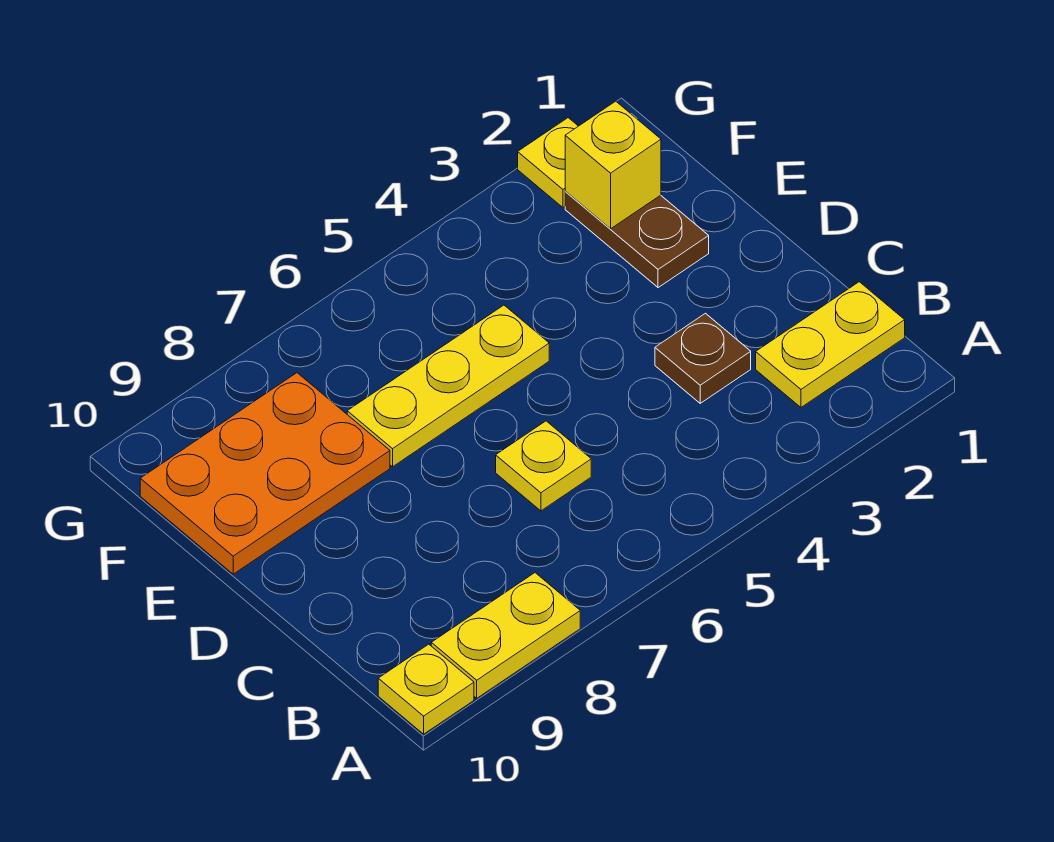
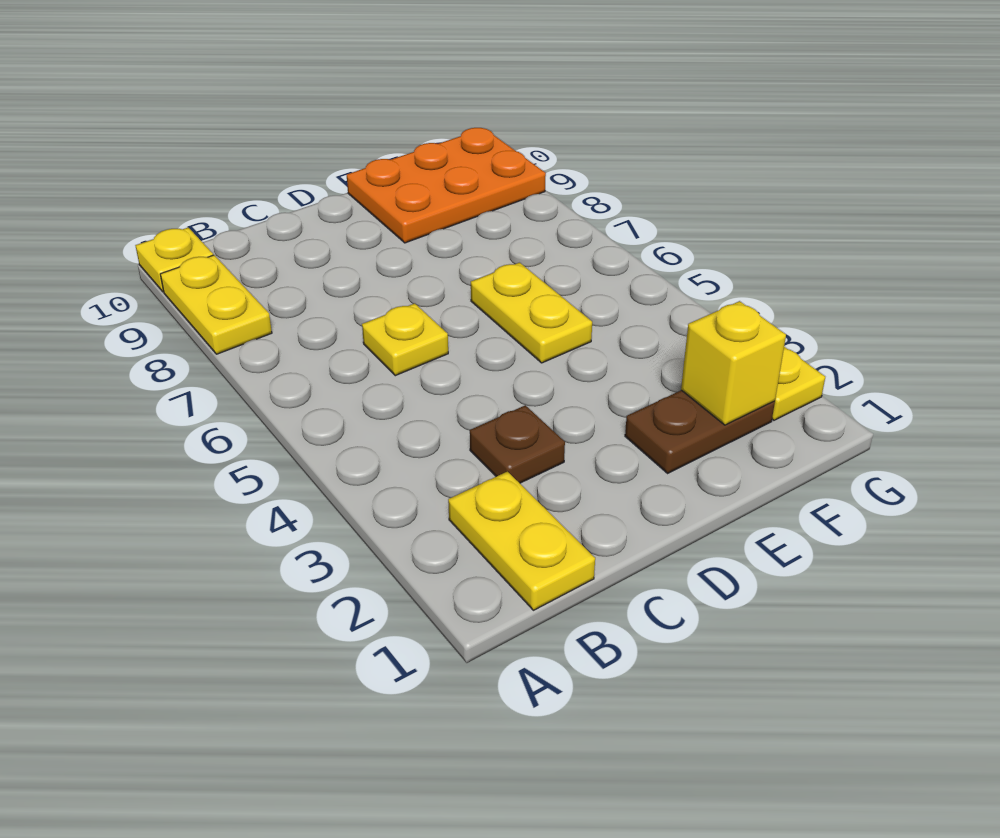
yellow 1x3 plate [347,305,549,467] -> yellow 1x2 plate [471,263,592,363]
orange 2x3 plate [140,373,390,574] -> orange 2x3 plate turned to [347,128,546,243]

